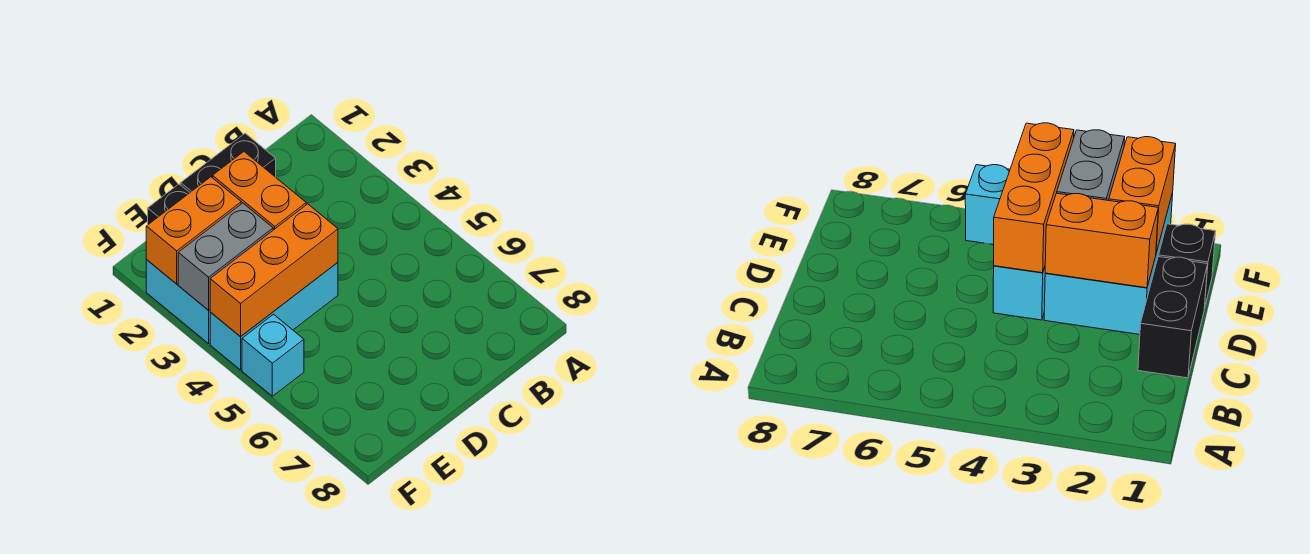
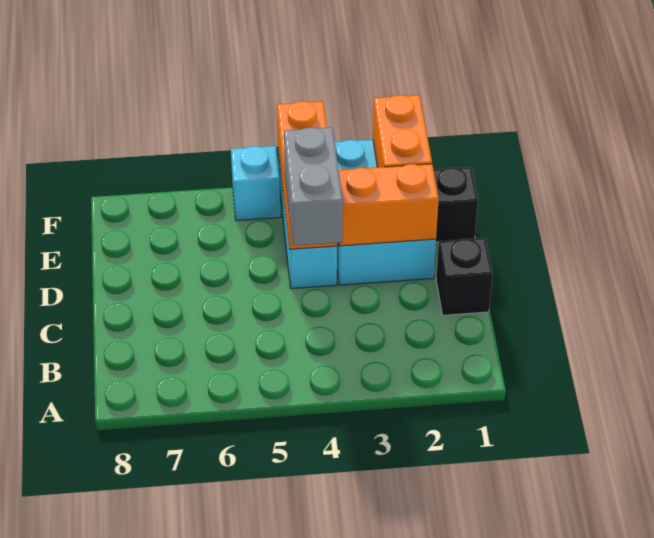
black 1x2 brick [181,133,276,192] -> black 1x1 brick [436,238,493,315]
grey 1x2 brick [178,203,273,310] -> grey 1x2 brick moved to [284,127,343,246]

